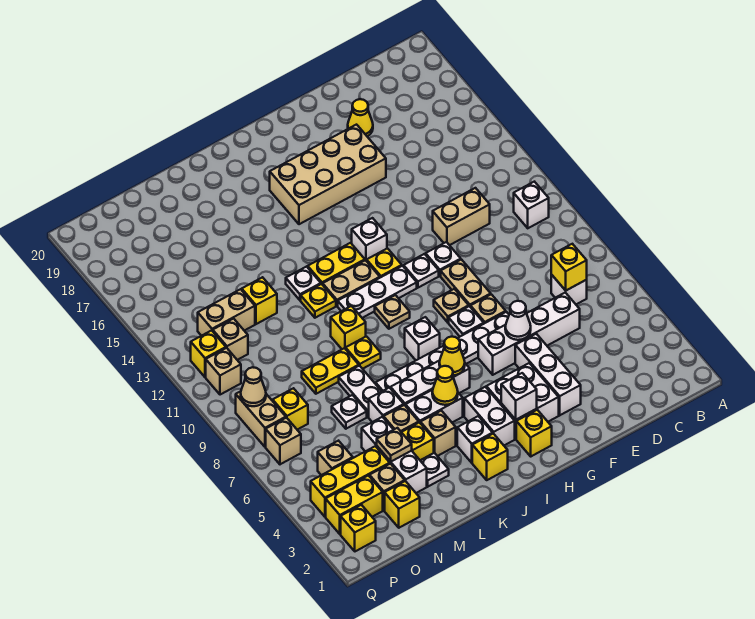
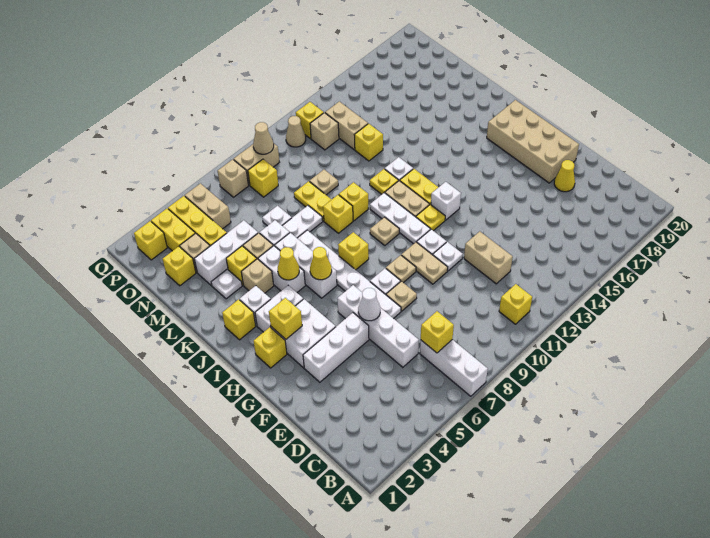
white 1x1 brick [514,182,549,228] -> yellow 1x1 brick [499,284,532,324]
white 1x1 brick [551,274,587,304] -> white 1x3 brick [420,340,488,396]
tan 1x2 plate [441,260,491,307] -> tan 1x2 plate turned to [401,242,448,284]
tan 2x4 brick [270,125,386,224] -> tan 2x4 brick moved to [487,100,579,183]
white 1x1 brick [501,373,537,420] -> yellow 1x1 brick [269,298,302,339]
white 1x1 brick [405,317,440,360] -> yellow 1x1 brick [338,232,369,270]
yellow 1x1 plate [346,336,381,369] -> yellow 1x1 brick [323,195,353,233]
tan 1x1 plate [377,428,412,462] -> tan 1x1 plate moved to [309,170,338,195]
tan 1x1 brick [318,441,353,475] -> tan 1x2 brick [185,183,231,229]
tan 1x1 brick [206,348,241,395] -> tan 1x1 cone [286,116,306,147]

